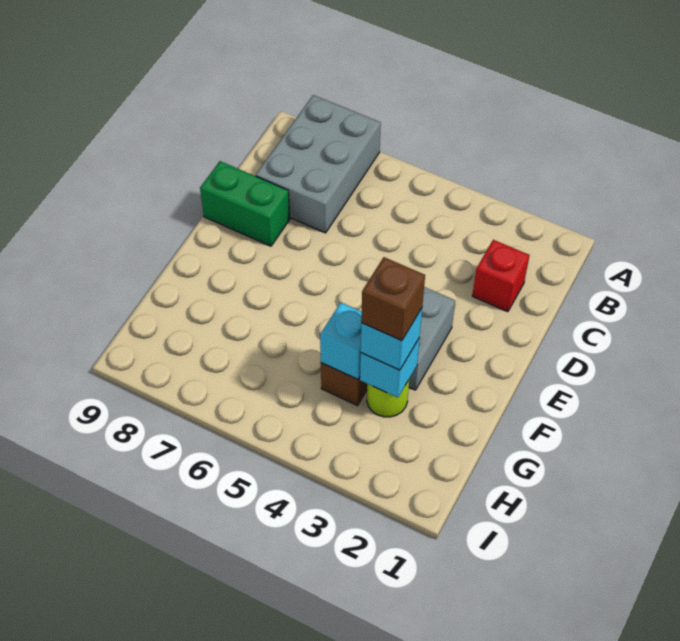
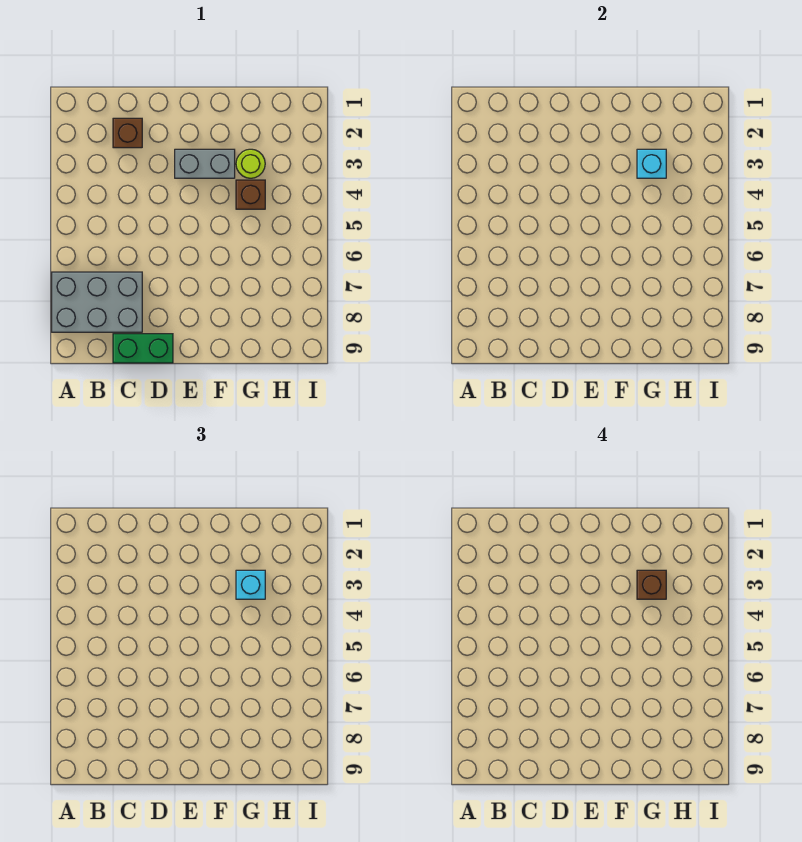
red 1x1 brick [472,240,530,312] -> brown 1x1 brick [113,118,142,148]
green 1x2 brick [200,161,290,246] -> green 1x2 brick turned to [113,334,173,363]
cyan 1x1 brick [320,302,362,379] -> none

